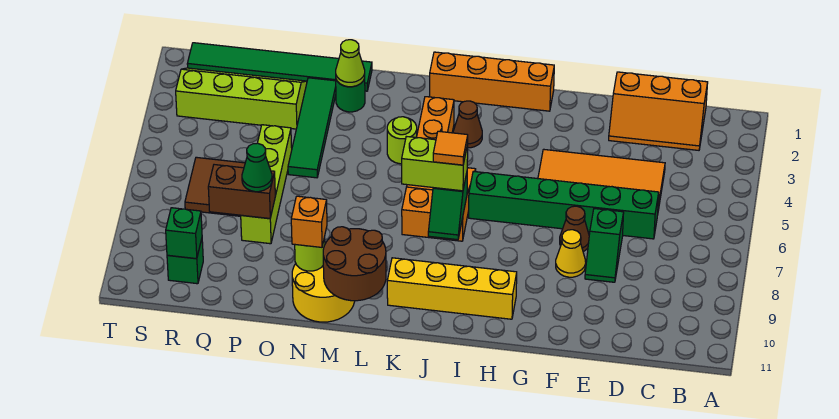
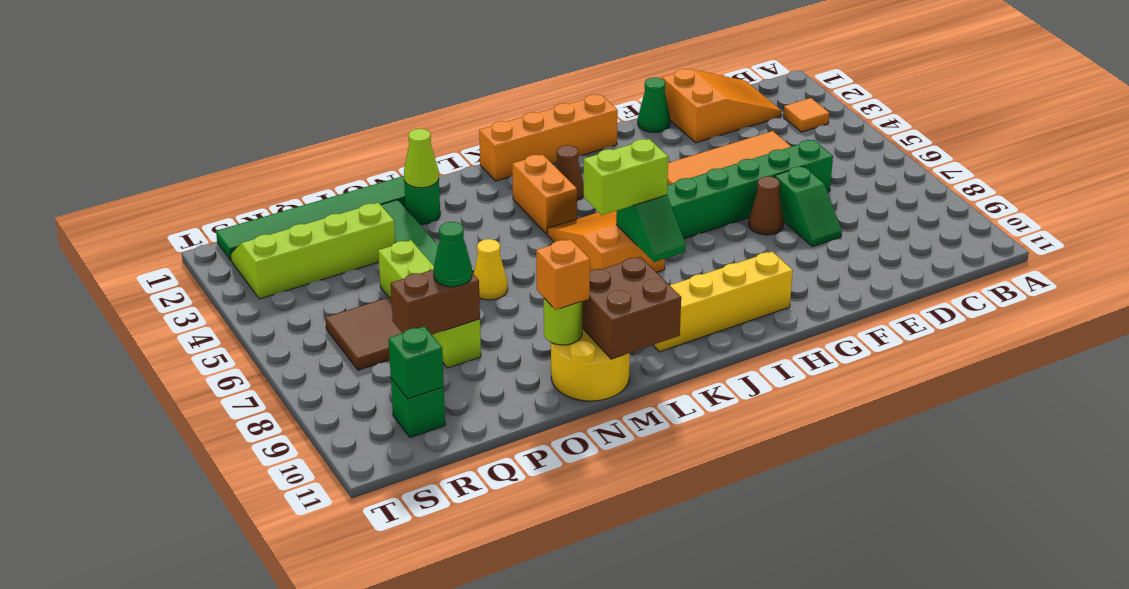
orange 2x3 slope [609,72,708,150] -> orange 2x3 slope turned to [662,69,781,143]
none -> green 1x1 cone [638,77,670,132]
yellow 1x1 cone [556,230,586,277] -> yellow 1x1 cone moved to [474,239,508,300]
orange 1x1 tile [433,131,468,165] -> orange 1x1 tile moved to [783,98,829,132]
lime 1x1 round brick [387,117,417,164] -> none
brown 2x2 round brick [323,227,386,301] -> brown 2x2 brick [582,257,681,359]

